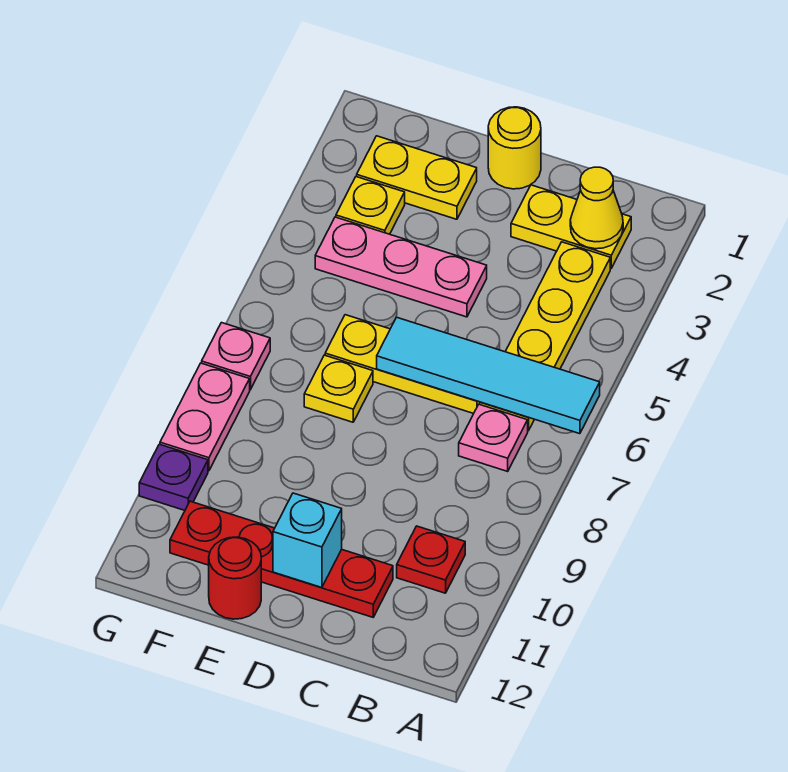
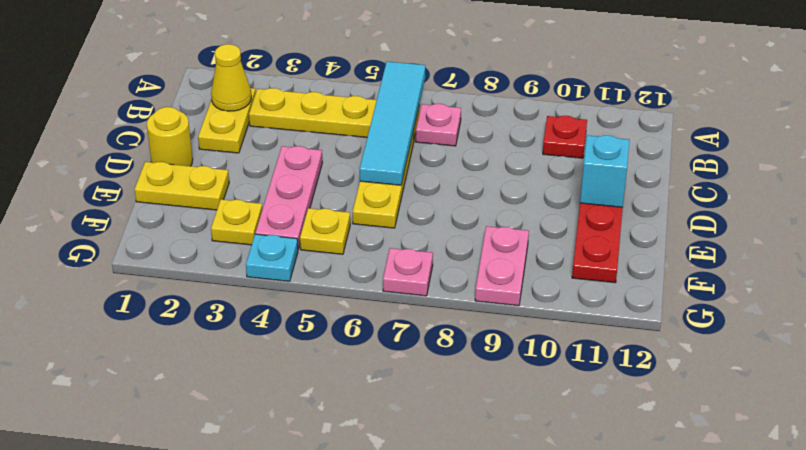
yellow 1x2 plate [357,136,477,219] -> yellow 1x2 plate turned to [134,162,229,210]
yellow 1x1 plate [304,355,373,422] -> yellow 1x1 plate moved to [300,208,350,254]
red 1x1 round brick [209,537,261,619] -> none
none -> cyan 1x1 plate [246,234,298,281]
pink 1x2 plate [160,363,250,471] -> pink 1x2 plate turned to [475,226,529,306]
purple 1x1 plate [139,444,208,510] -> none

